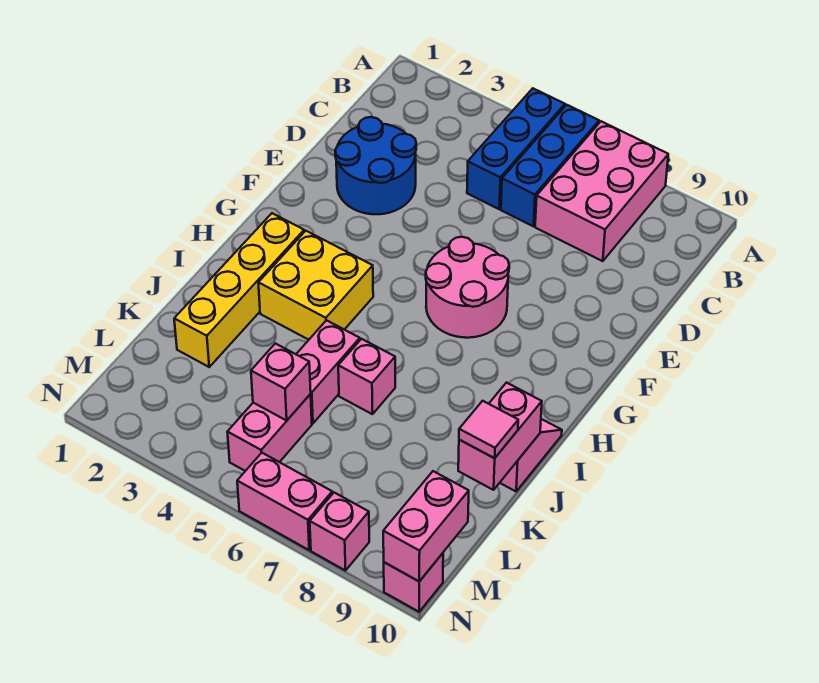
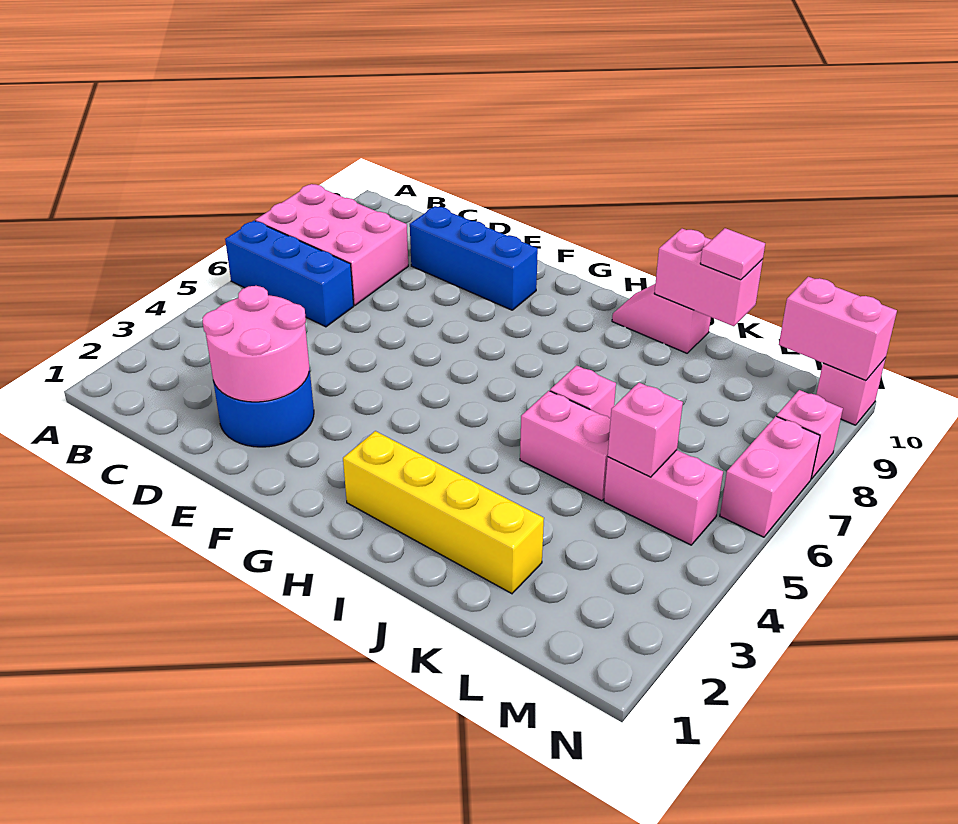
blue 1x3 brick [467,88,565,209] -> blue 1x3 brick moved to [410,206,538,310]
pink 2x2 round brick [426,237,509,338] -> pink 2x2 round brick moved to [203,286,309,402]
yellow 2x2 brick [258,231,373,340] -> none

